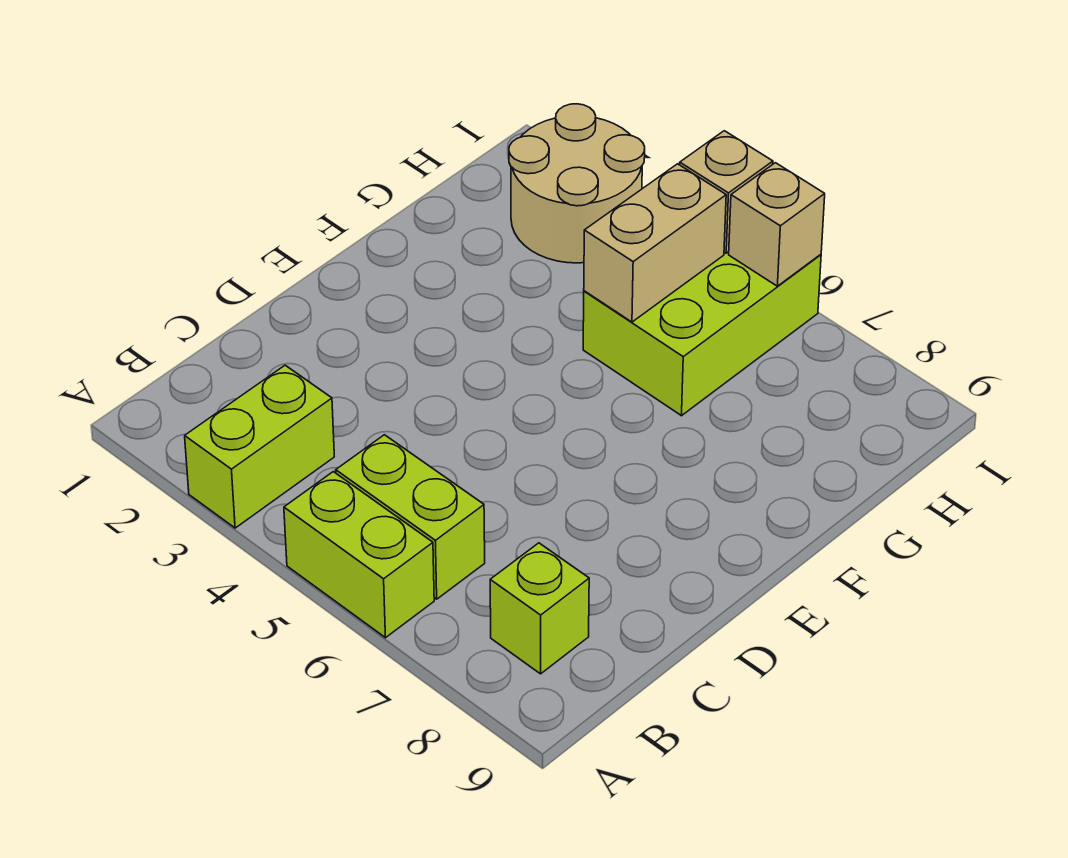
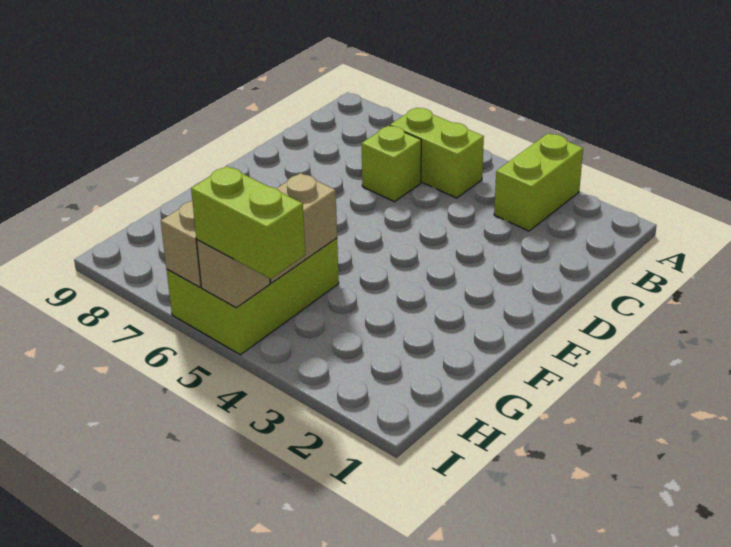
lime 1x2 brick [284,472,434,638] -> lime 1x2 brick moved to [191,166,305,279]
lime 1x1 brick [490,543,589,674] -> lime 1x1 brick moved to [362,125,421,202]
tan 2x2 round brick [509,104,645,263] -> none

